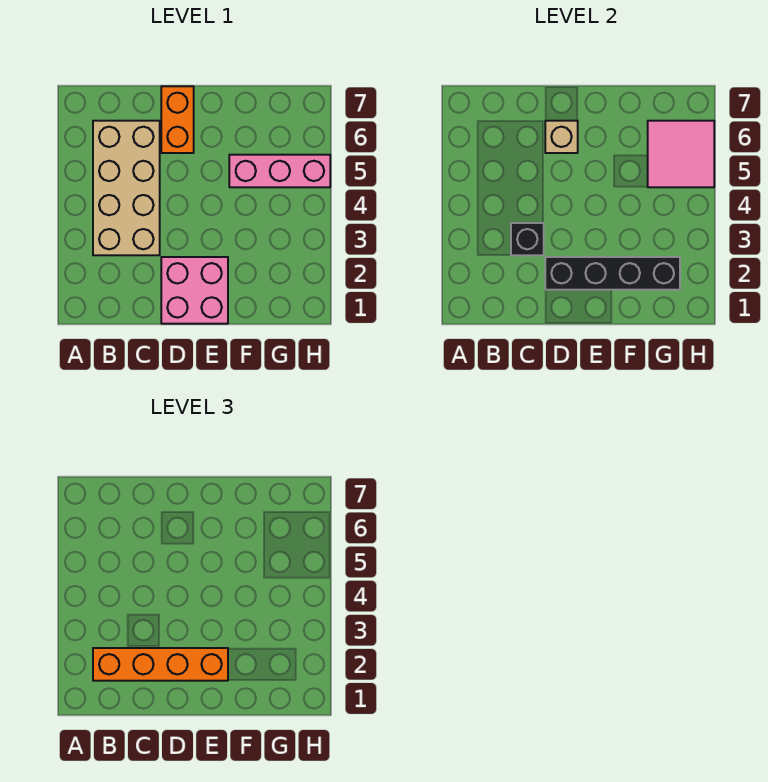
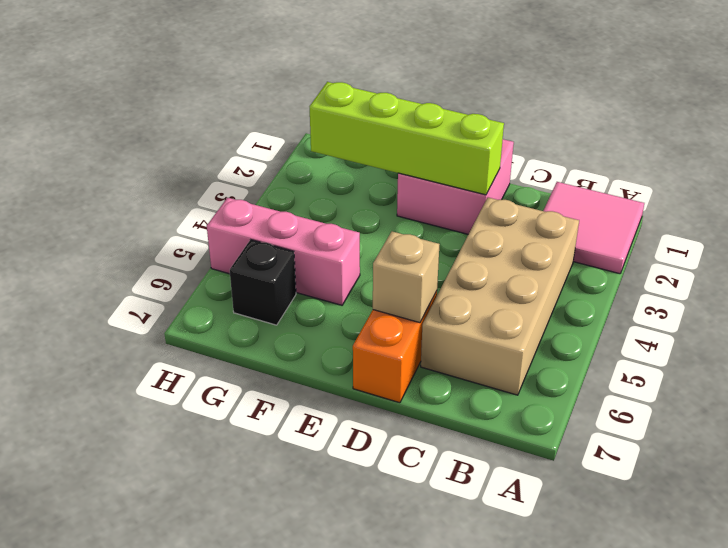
orange 1x4 brick [93,648,228,681] -> none
black 1x1 brick [511,223,544,255] -> black 1x1 brick moved to [230,240,296,325]
black 1x4 brick [545,257,680,290] -> lime 1x4 brick [309,82,504,195]
pink 2x2 tile [648,121,714,187] -> pink 2x2 tile moved to [543,182,644,274]

